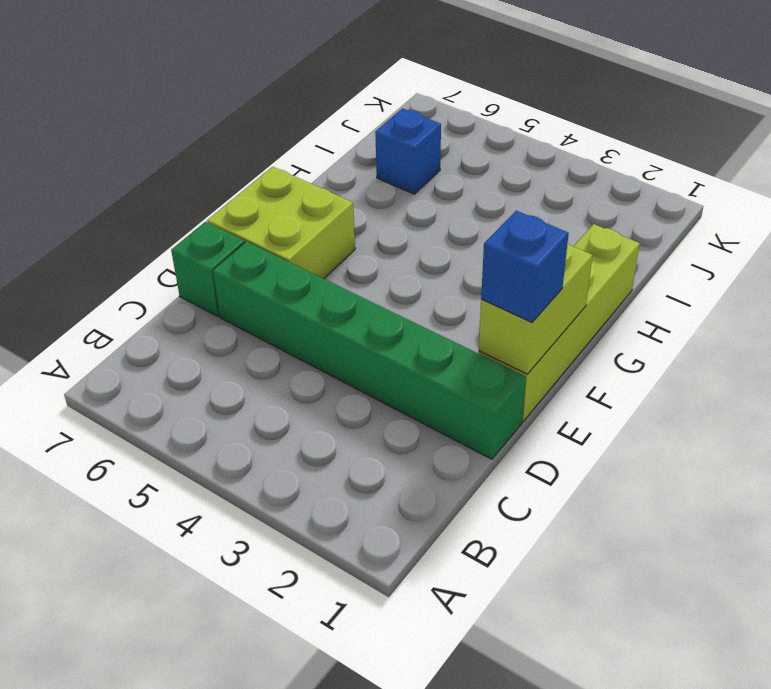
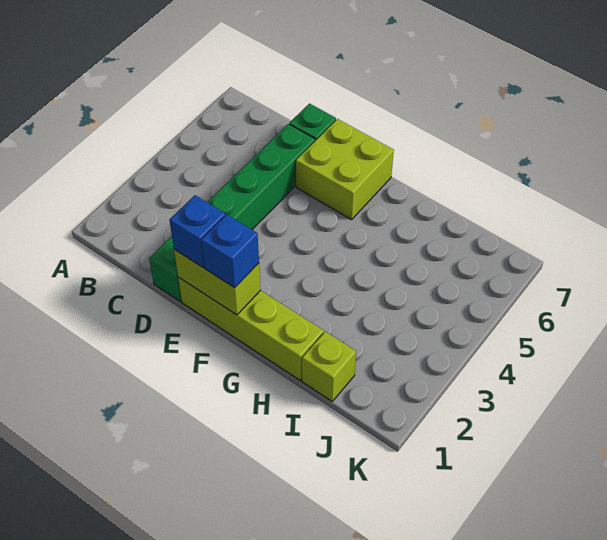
none -> lime 1x1 brick [302,332,356,401]
blue 1x1 brick [375,108,441,194] -> blue 1x1 brick moved to [201,214,259,288]

